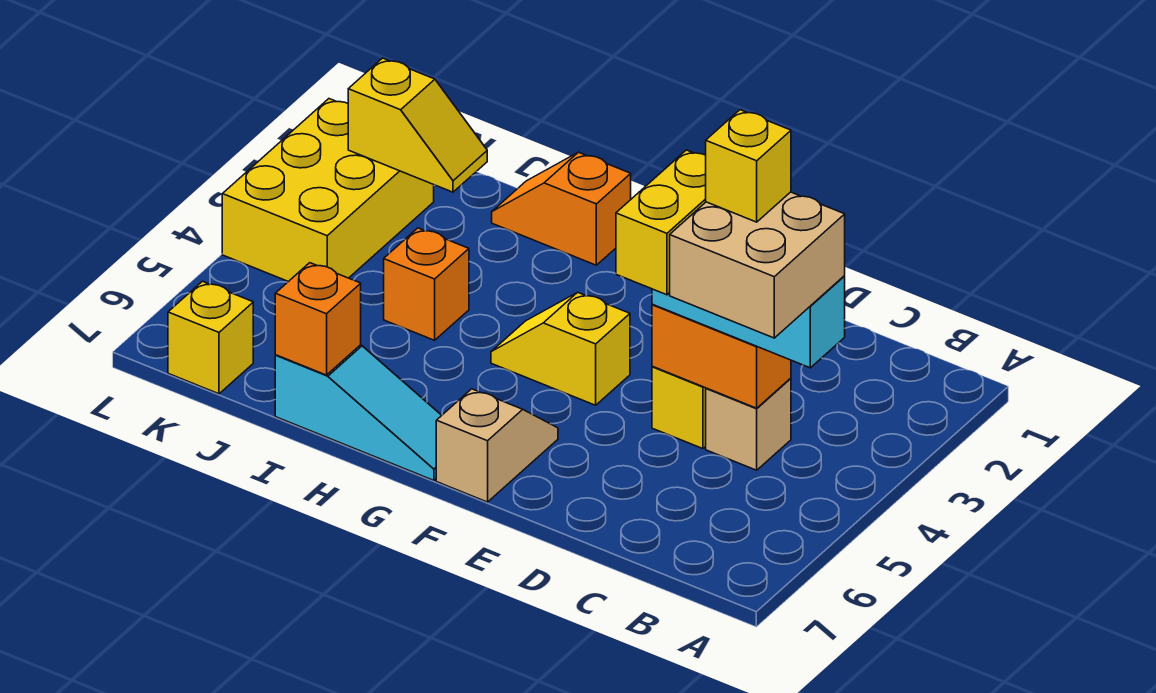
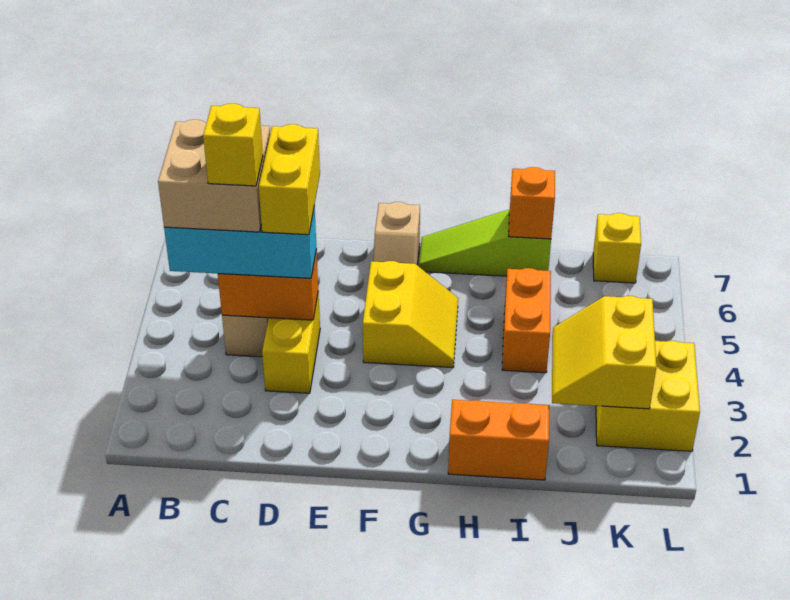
yellow 1x2 slope [491,292,630,405] -> yellow 2x2 slope [363,261,458,368]
cyan 1x3 slope [275,345,442,480] -> lime 1x3 slope [419,210,551,276]
orange 1x2 slope [492,152,631,265] -> orange 1x2 brick [448,400,549,480]
orange 1x1 brick [384,228,469,340] -> orange 1x2 brick [502,268,551,373]
yellow 1x2 slope [348,58,487,192] -> yellow 2x2 slope [552,296,656,409]
yellow 2x3 brick [222,99,434,282] -> yellow 2x2 brick [596,341,700,451]

